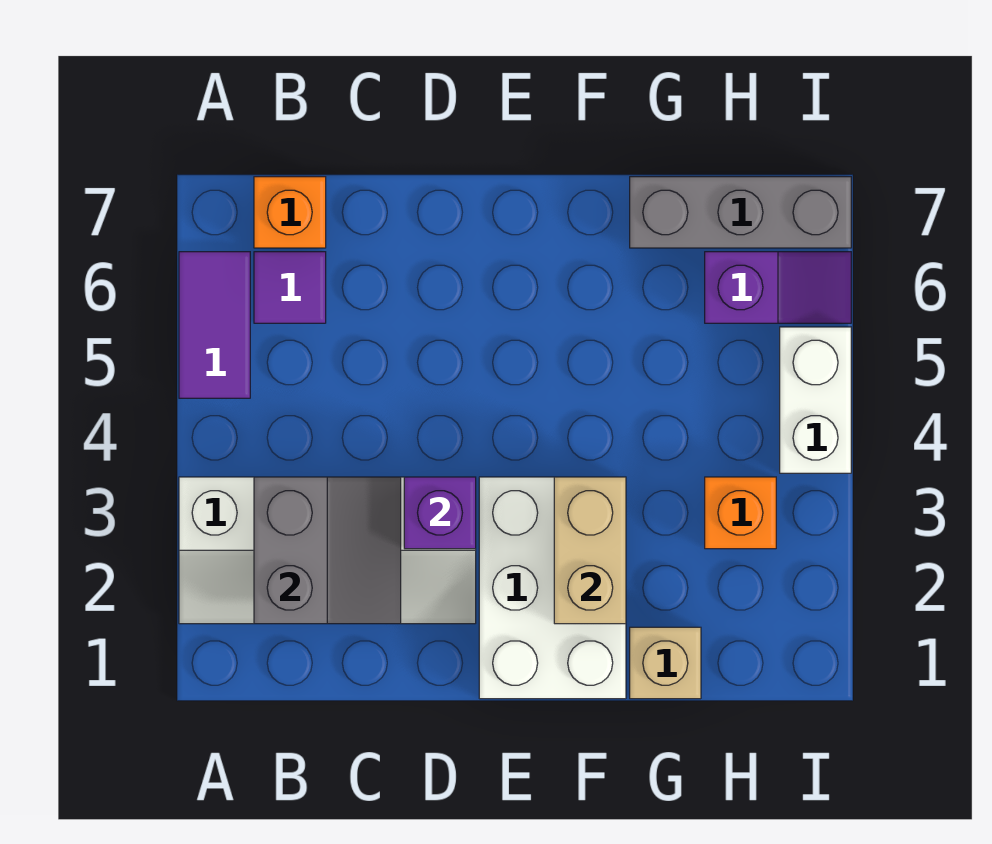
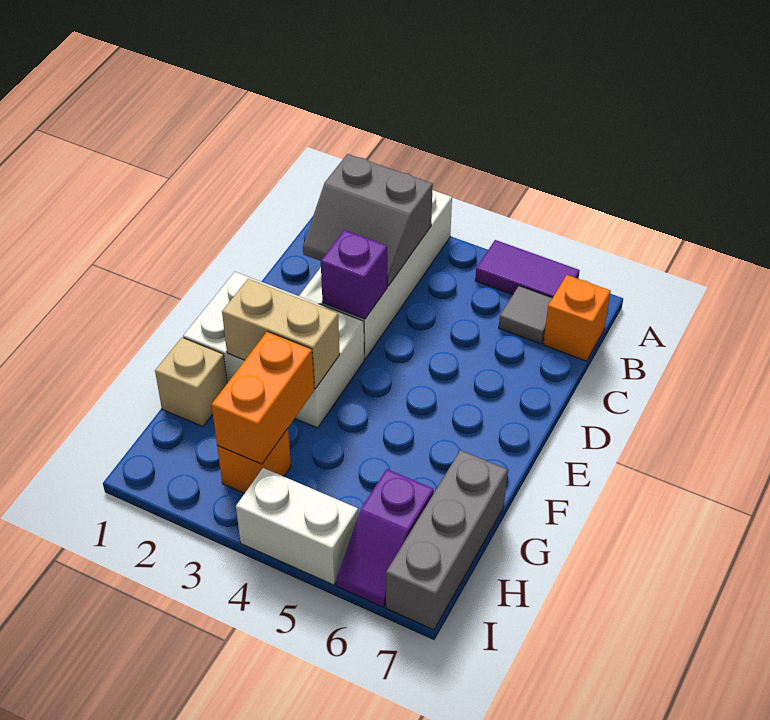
purple 1x1 tile [254,252,326,323] -> grey 1x1 tile [499,286,552,344]
none -> orange 1x2 brick [212,332,314,464]

